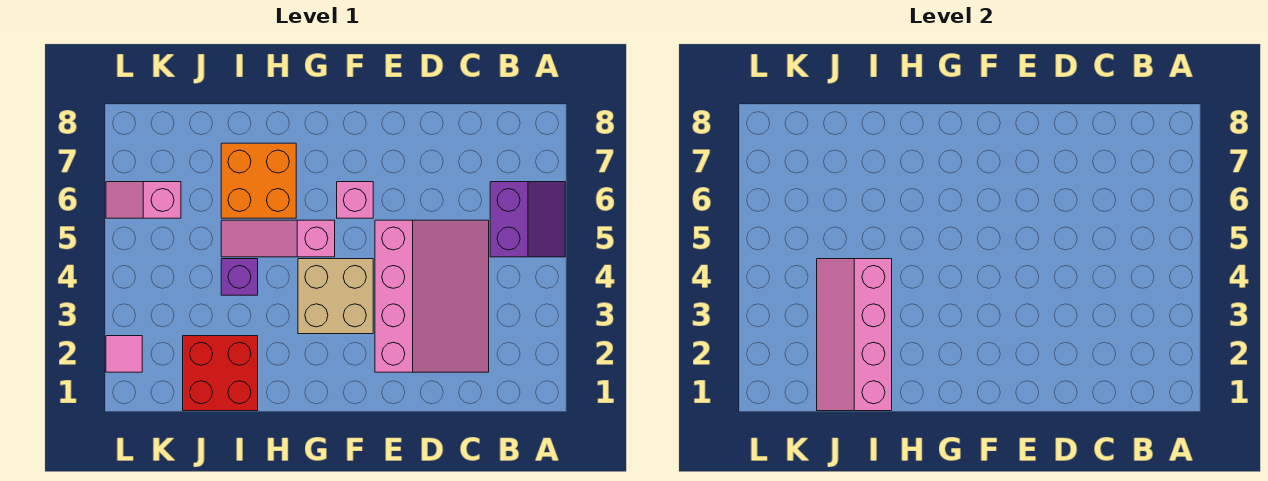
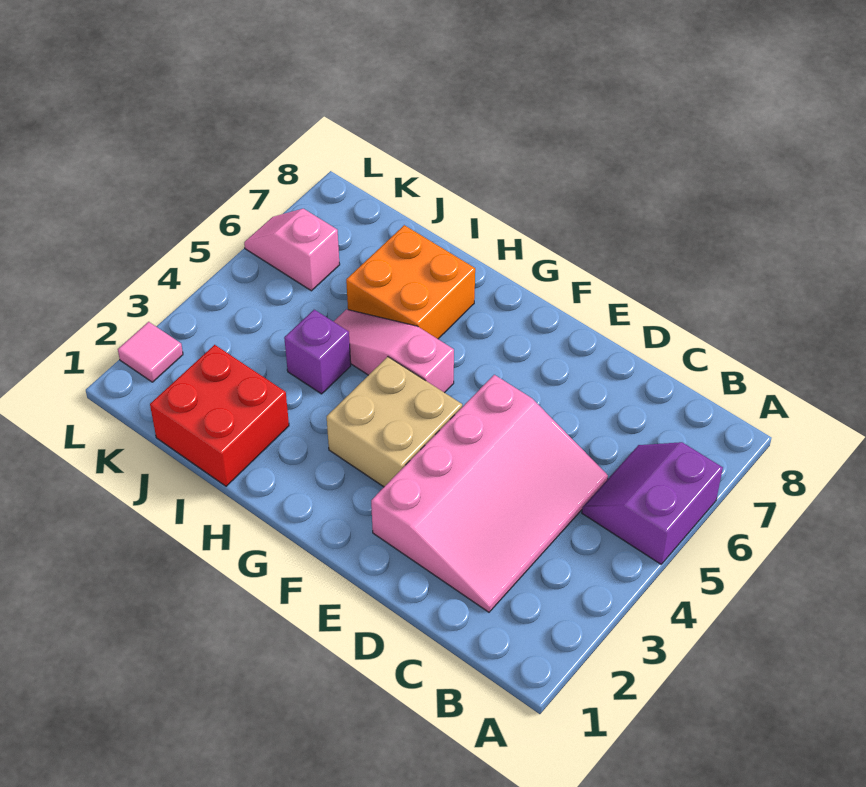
purple 2x2 slope [490,182,565,257] -> purple 2x2 slope turned to [582,442,723,564]
pink 1x1 brick [337,182,373,218] -> none
pink 2x4 slope [817,259,892,411] -> none

